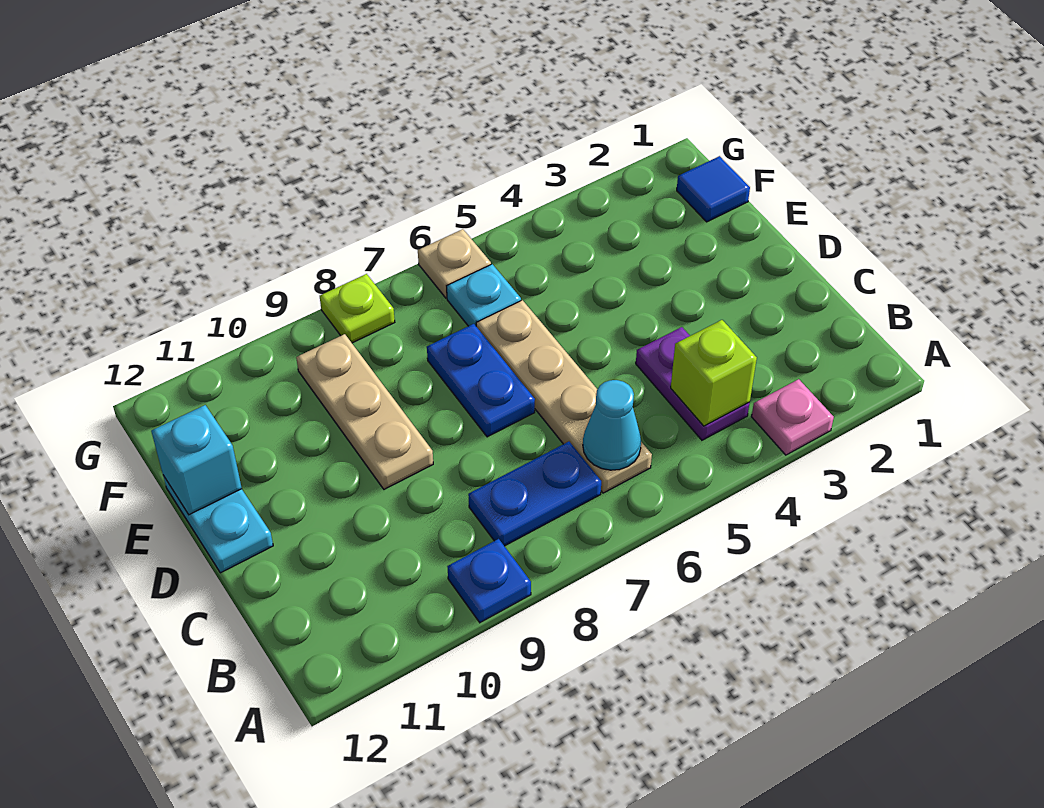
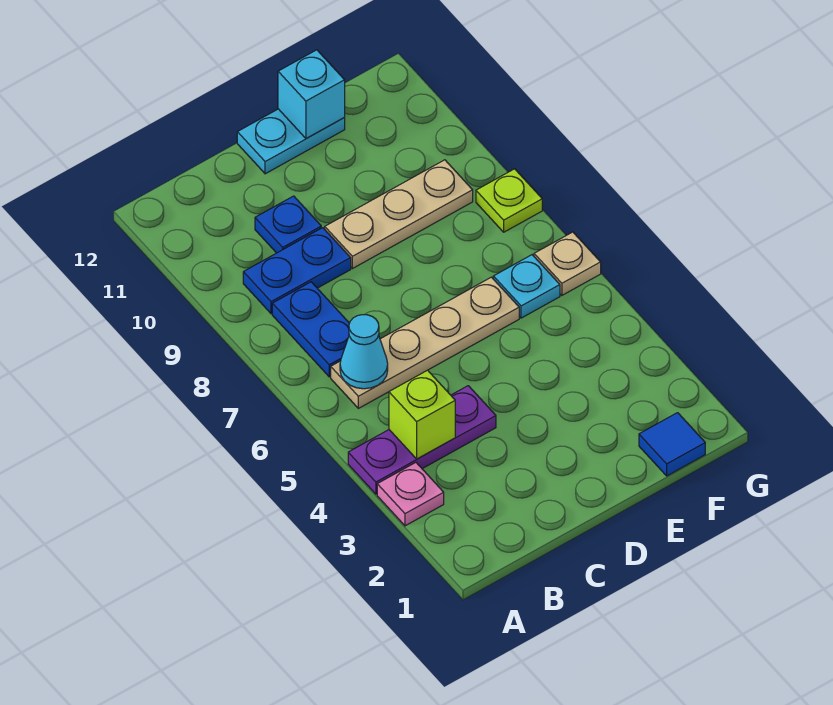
blue 1x1 plate [447,539,531,622] -> blue 1x1 plate moved to [255,196,321,253]
purple 1x2 plate [636,327,750,440] -> purple 1x3 plate [348,386,496,494]
blue 1x2 plate [427,324,535,437] -> blue 1x2 plate moved to [243,228,351,314]

